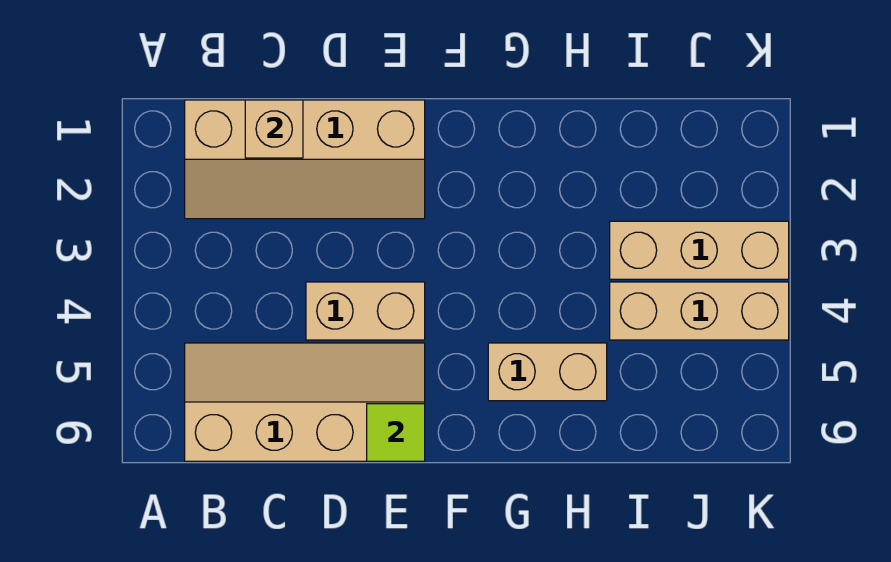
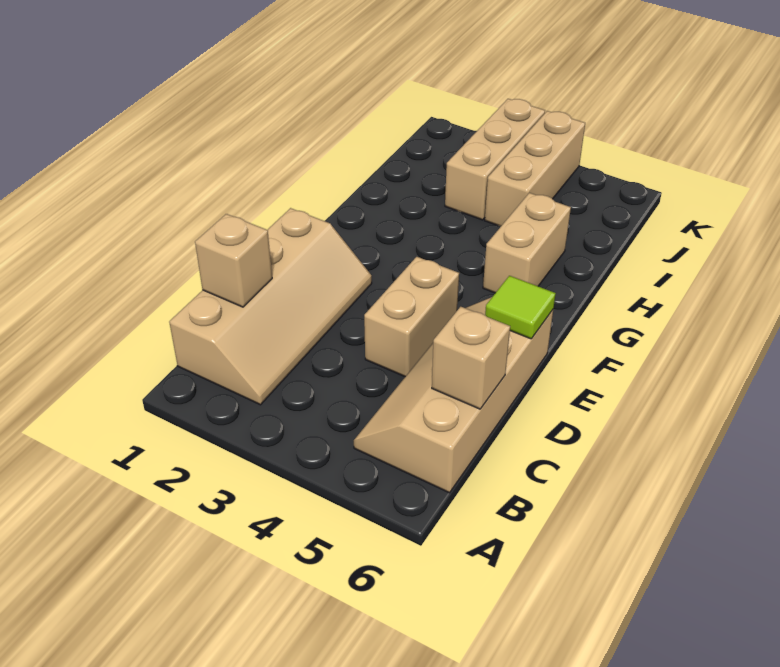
none -> tan 1x1 brick [432,307,510,409]

